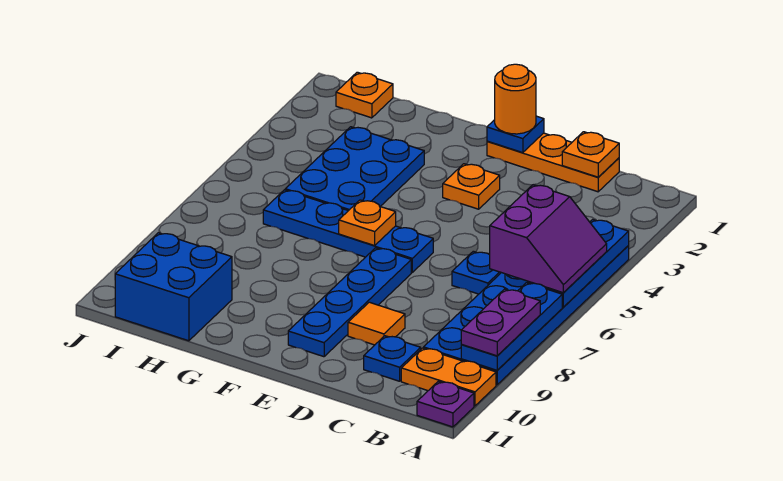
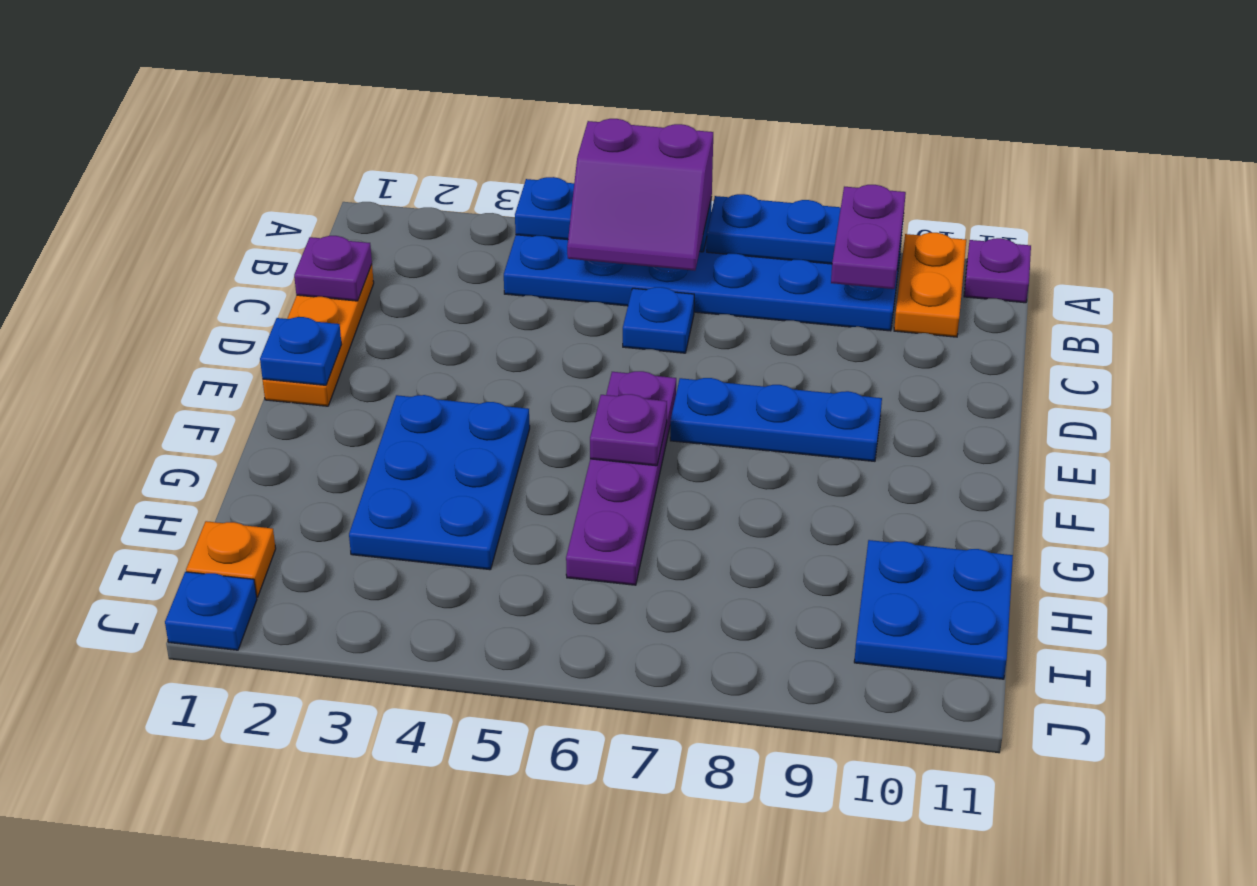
purple 2x2 slope [489,185,607,293] -> purple 2x2 slope turned to [567,119,713,271]
purple 1x2 plate [461,289,540,356] -> purple 1x2 plate turned to [831,185,906,289]
orange 1x1 plate [562,132,619,177] -> purple 1x1 plate [294,236,372,301]
blue 1x1 plate [364,336,421,381] -> blue 1x1 plate moved to [165,572,257,650]
orange 1x1 tile [348,302,405,345] -> none
orange 1x1 round brick [495,64,536,134] -> none
orange 1x1 plate [443,164,500,209] -> none
blue 1x4 plate [263,190,433,272] -> purple 1x4 plate [566,371,676,585]
blue 1x4 plate [288,248,411,357] -> blue 1x3 plate [670,378,882,461]
orange 1x1 plate [339,200,396,246] -> purple 1x1 plate [590,394,667,466]
blue 2x3 plate [285,127,424,211] -> blue 2x3 plate turned to [349,395,530,570]
blue 2x2 brick [115,233,232,341] -> blue 2x2 plate [854,540,1013,679]

